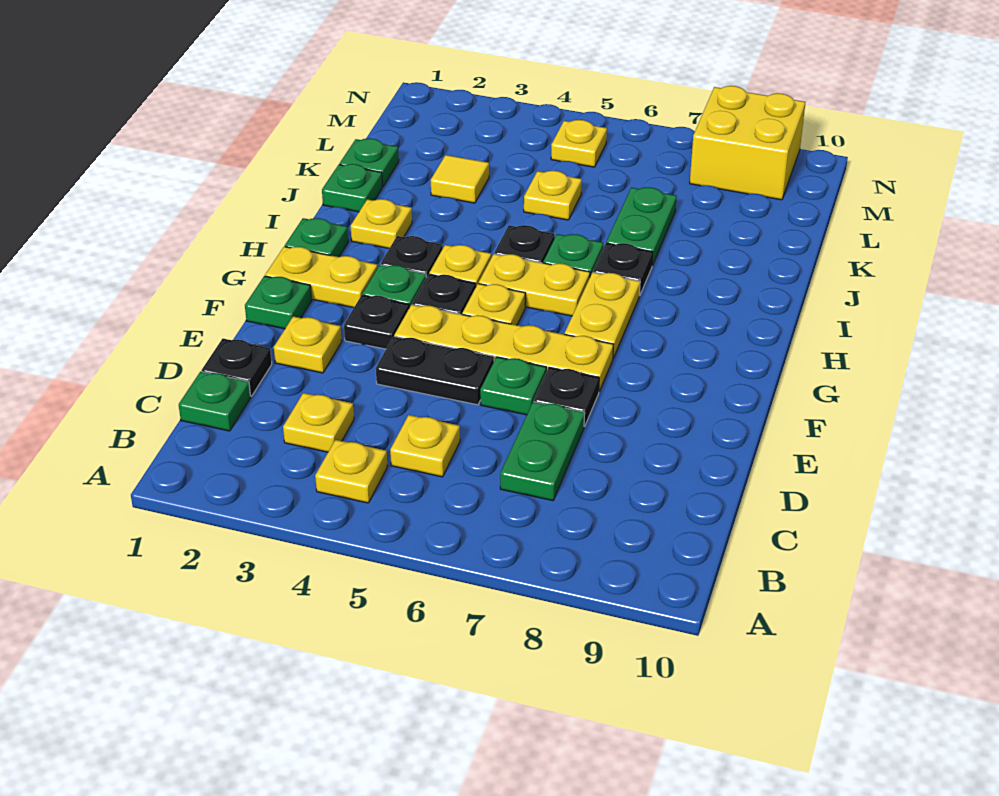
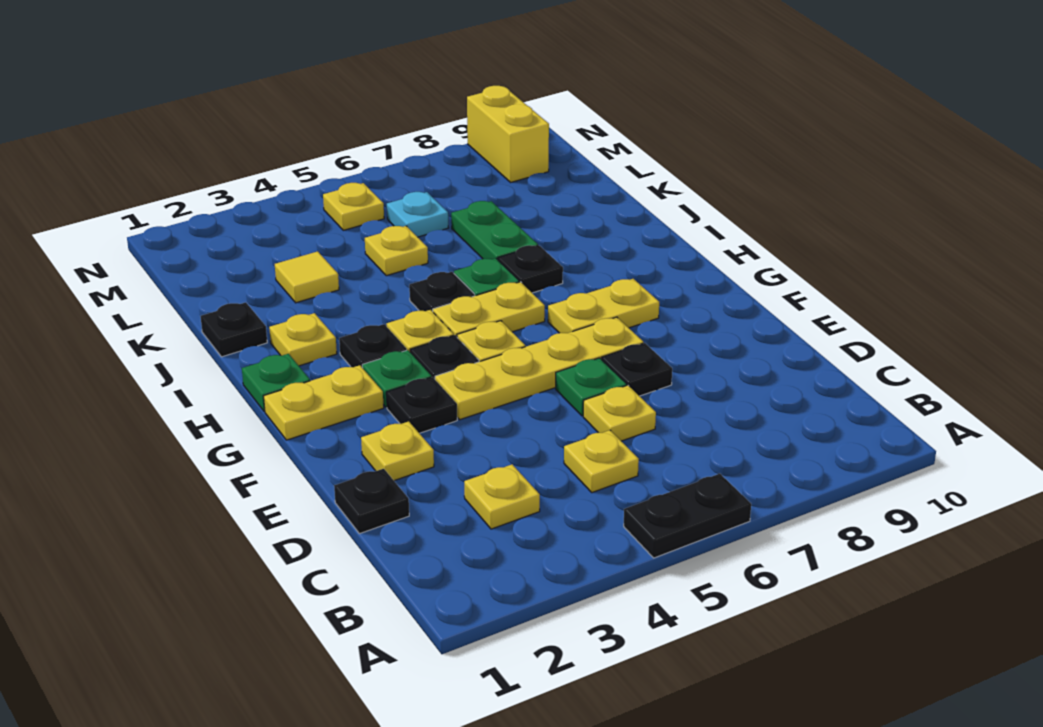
yellow 1x1 plate [315,440,387,503] -> yellow 1x1 plate moved to [583,385,656,441]
green 1x1 plate [179,372,251,431] -> none
green 1x2 plate [500,402,585,501] -> none
black 1x2 plate [376,336,494,405] -> black 1x2 plate moved to [624,474,751,558]
green 1x1 plate [245,276,312,329] -> none
yellow 1x2 plate [565,272,640,358] -> yellow 1x2 plate turned to [548,279,659,333]
green 1x1 plate [322,164,382,212] -> black 1x1 plate [200,302,267,357]
green 1x1 plate [339,138,399,186] -> none
none -> cyan 1x1 plate [387,192,448,237]
yellow 2x2 brick [690,86,805,200] -> yellow 1x2 brick [467,86,549,182]

